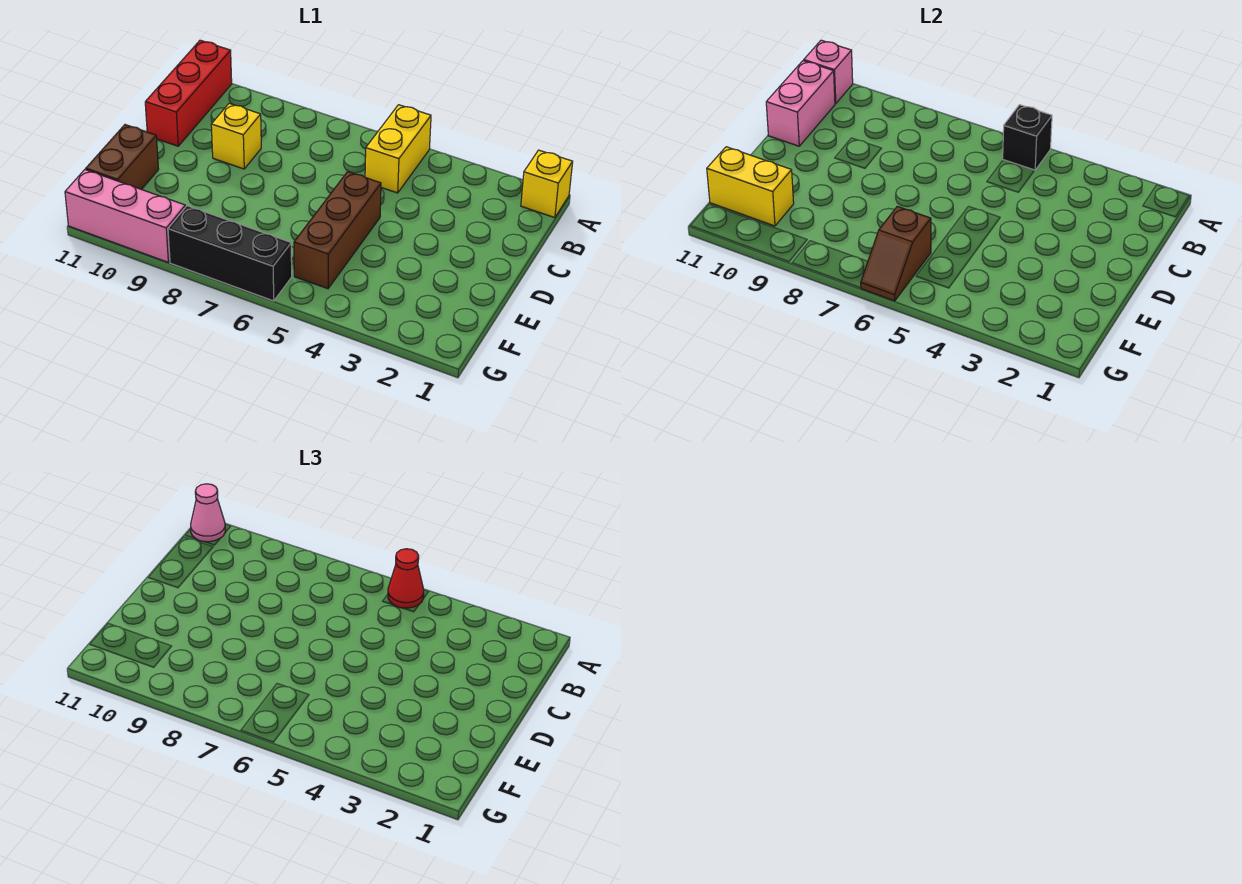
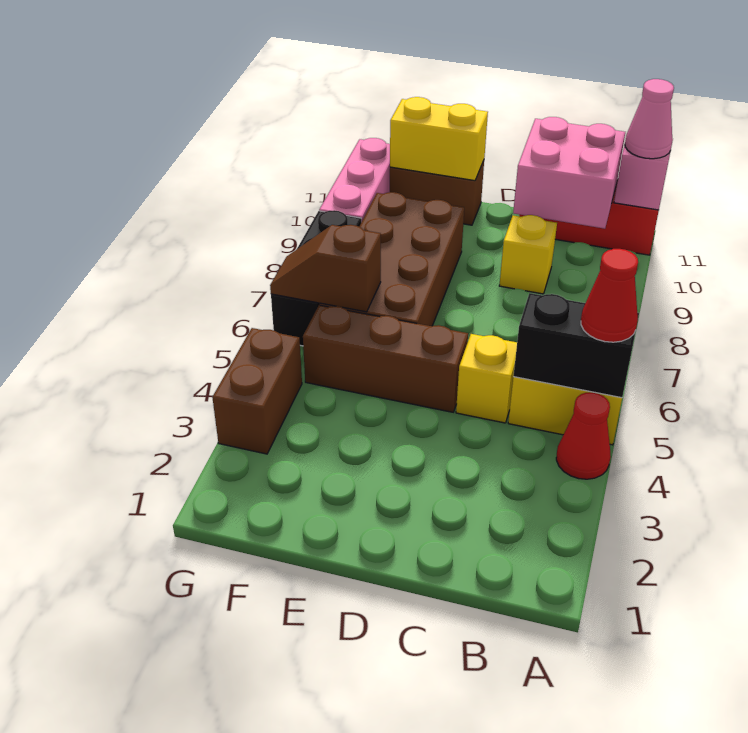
yellow 1x1 brick [521,150,573,218] -> yellow 1x1 brick moved to [456,334,517,423]
none -> red 1x1 cone [556,392,611,479]
black 1x1 brick [1003,105,1052,170] -> black 1x2 brick [513,293,639,398]
pink 1x2 brick [766,61,835,146] -> pink 2x2 brick [513,117,625,229]
none -> brown 2x4 brick [320,192,464,326]
yellow 1x2 brick [707,147,794,226] -> yellow 1x2 brick turned to [390,97,488,181]
none -> brown 1x2 brick [212,328,302,454]

